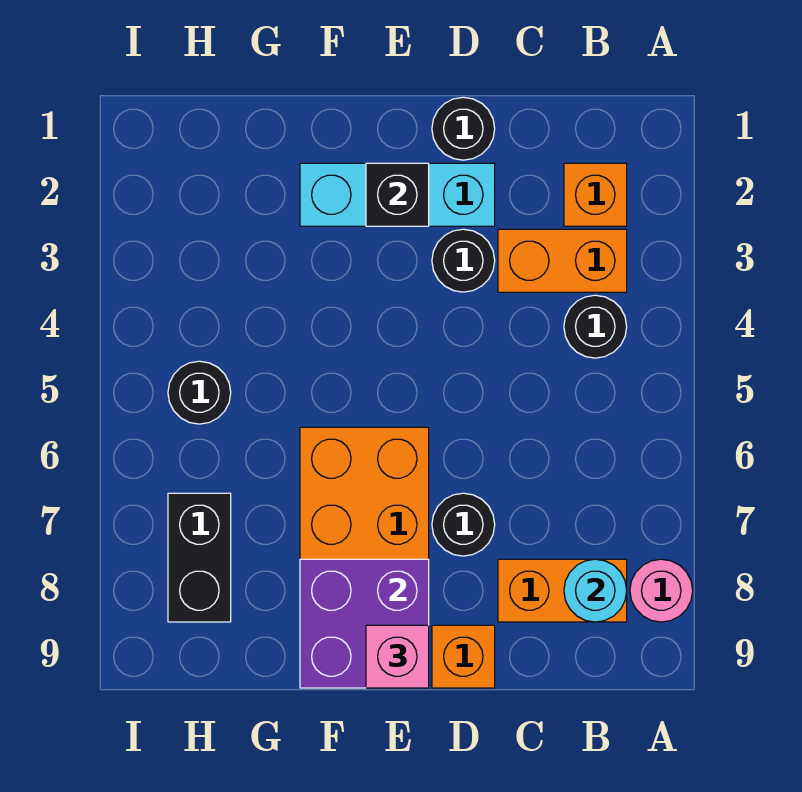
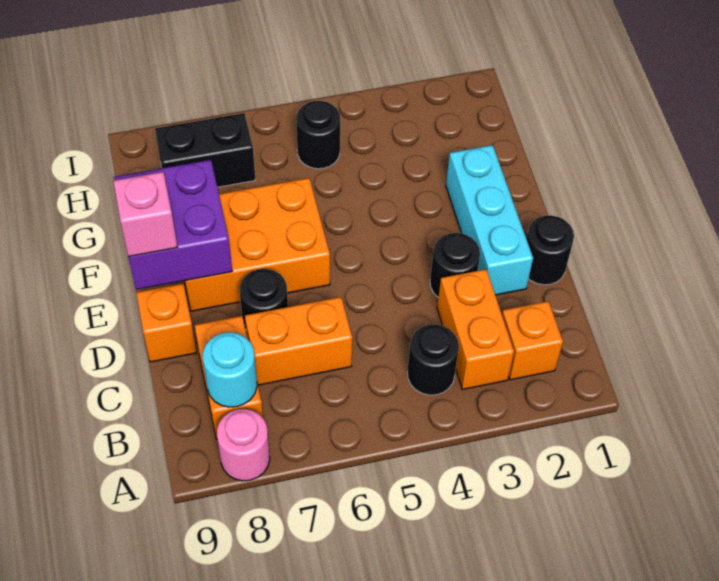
none -> orange 1x2 brick [245,297,352,385]
black 1x1 brick [366,163,429,226] -> none

